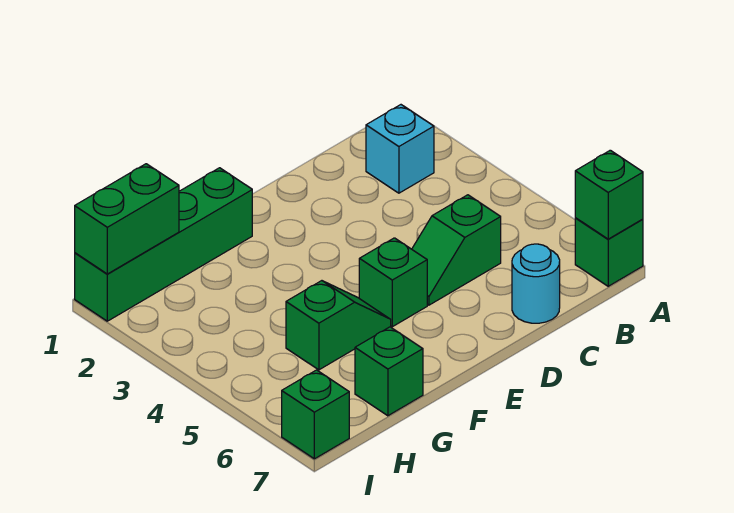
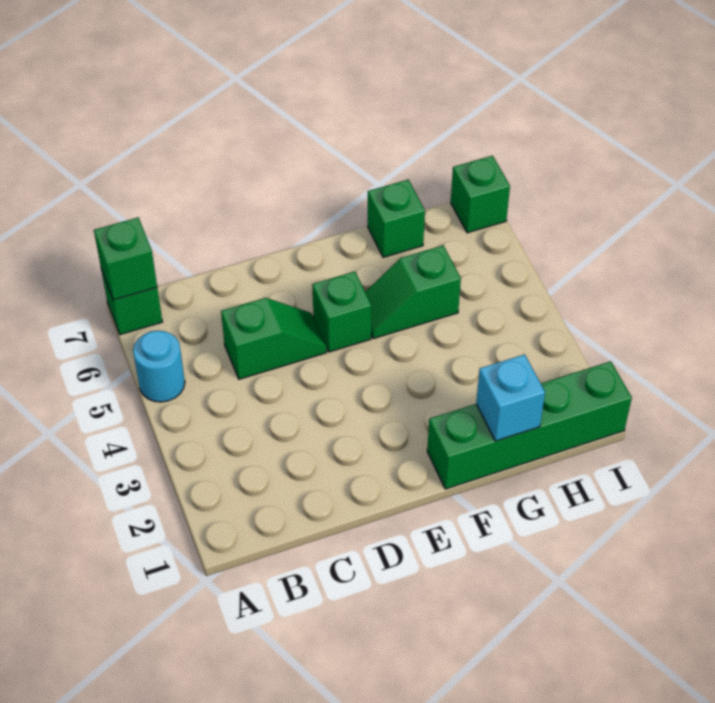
cyan 1x1 brick [366,105,434,193] -> cyan 1x1 brick moved to [476,354,545,441]
cyan 1x1 round brick [512,244,560,323] -> cyan 1x1 round brick moved to [133,331,185,402]
green 1x2 brick [75,164,179,274] -> none

